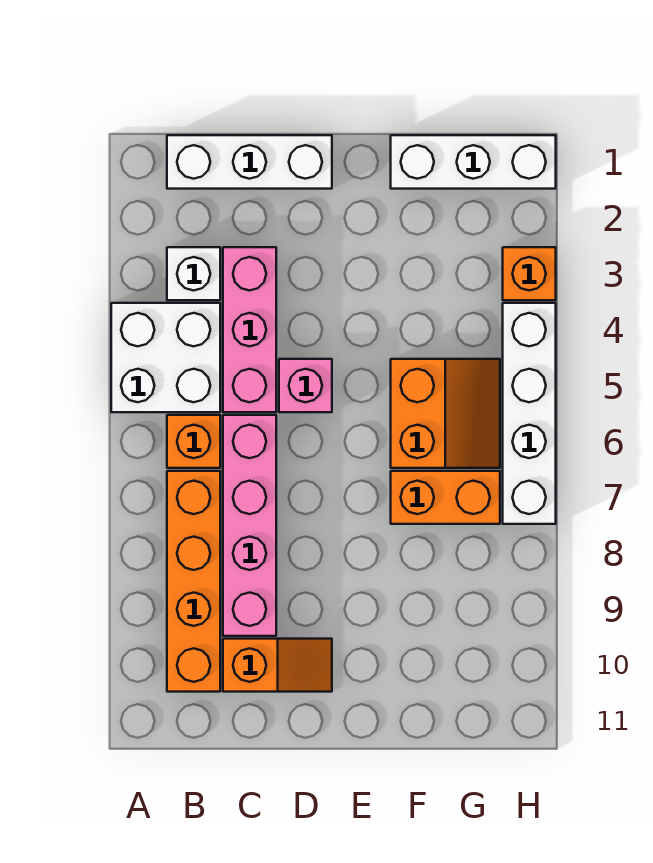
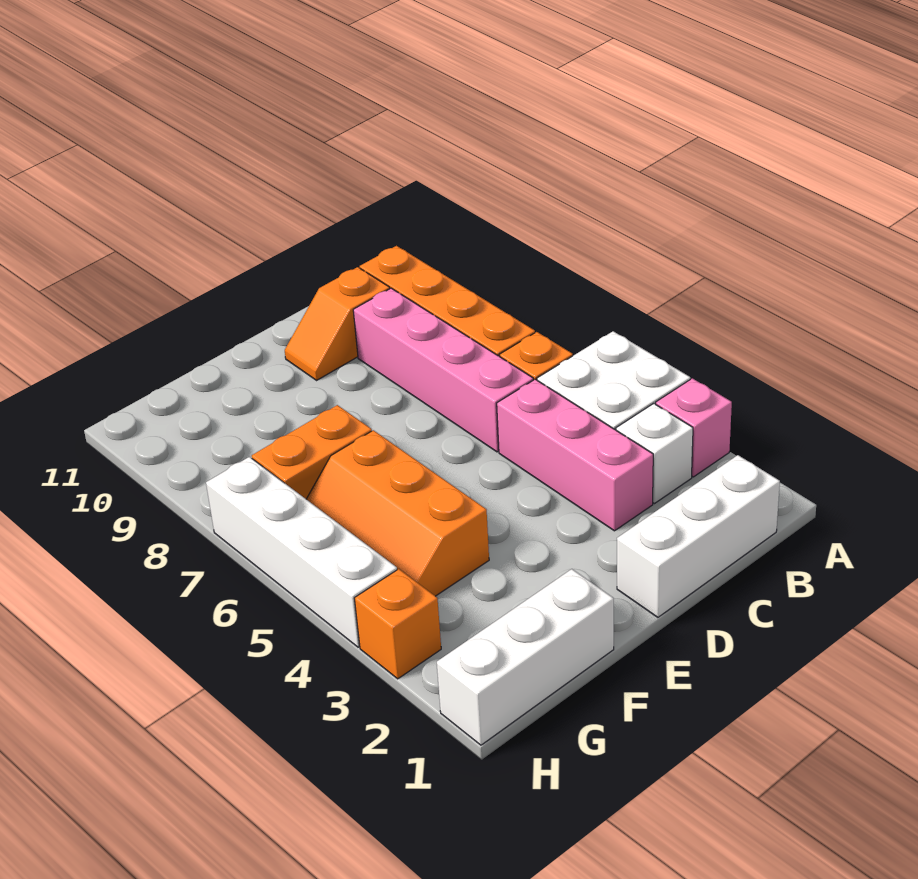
pink 1x1 brick [279,359,332,412] -> pink 1x1 brick moved to [656,378,732,477]
orange 2x2 slope [391,359,500,468] -> orange 2x3 slope [306,430,489,596]

